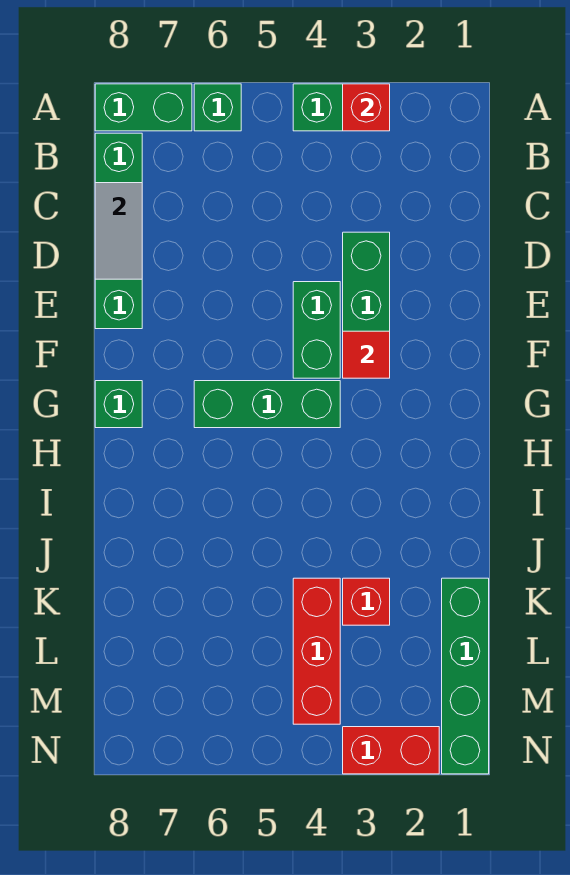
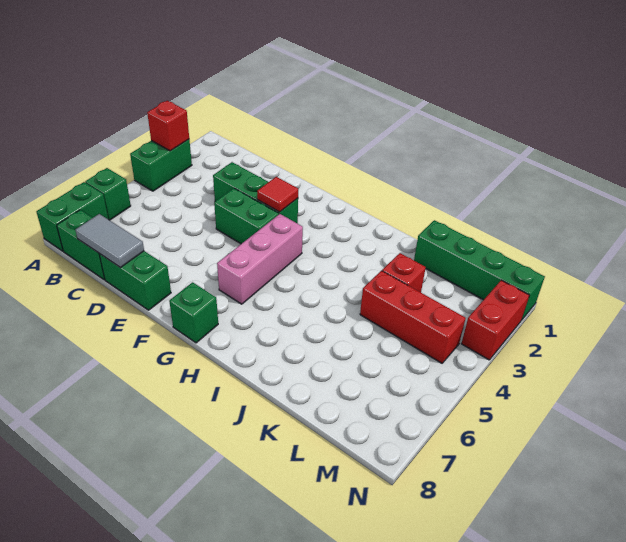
green 1x3 brick [194,381,340,428] -> pink 1x3 brick [217,214,303,304]

